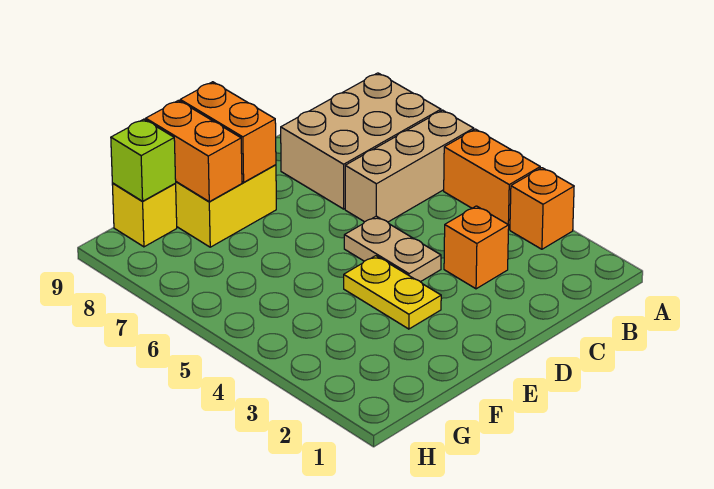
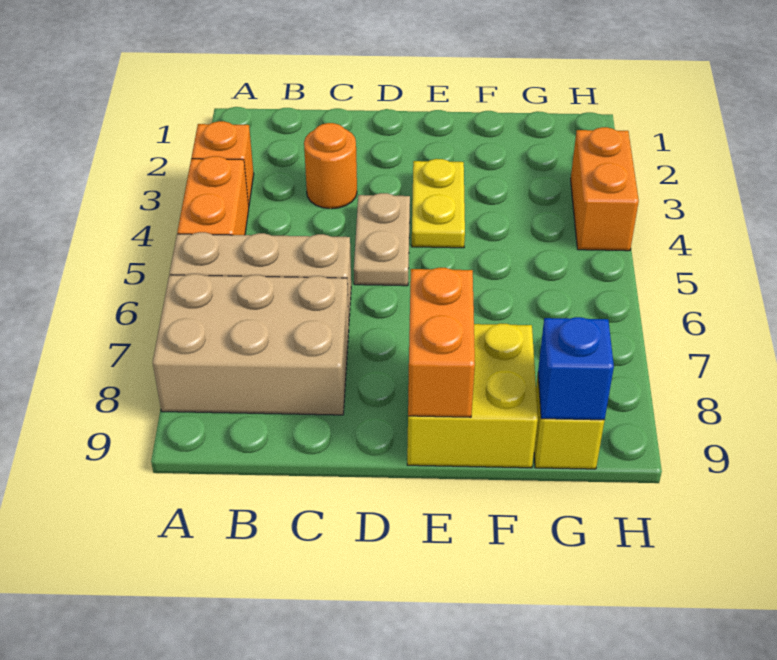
orange 1x1 brick [444,206,509,289] -> orange 1x1 round brick [304,123,357,209]
orange 1x2 brick [146,100,242,202] -> orange 1x2 brick moved to [571,127,639,251]
lime 1x1 brick [111,119,176,201] -> blue 1x1 brick [538,317,614,420]

